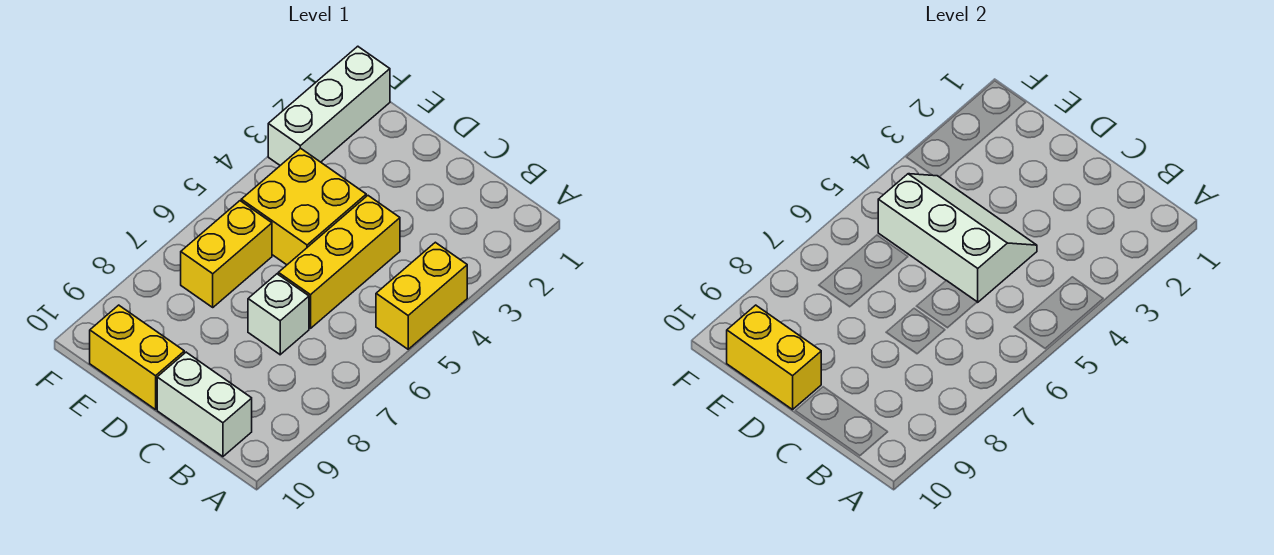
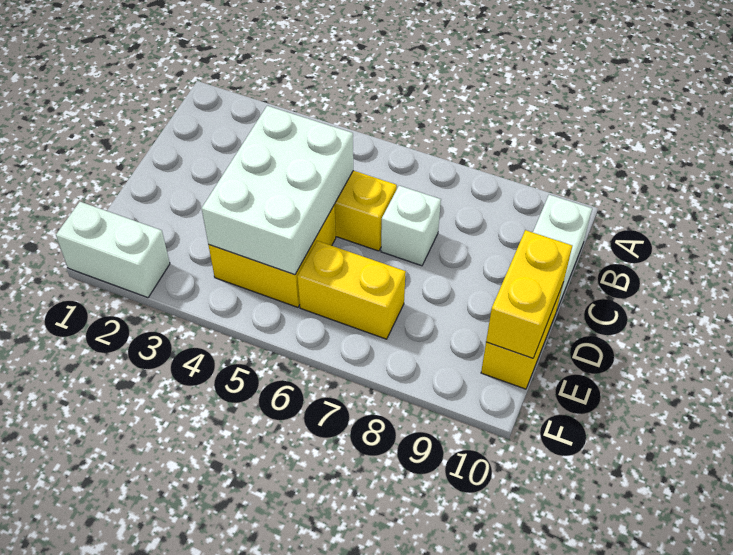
yellow 1x2 brick [376,242,467,349] -> none
white 2x3 slope [878,174,1037,302] -> white 2x3 brick [202,106,353,275]
white 1x3 brick [268,46,390,165] -> white 1x2 brick [56,202,170,298]

